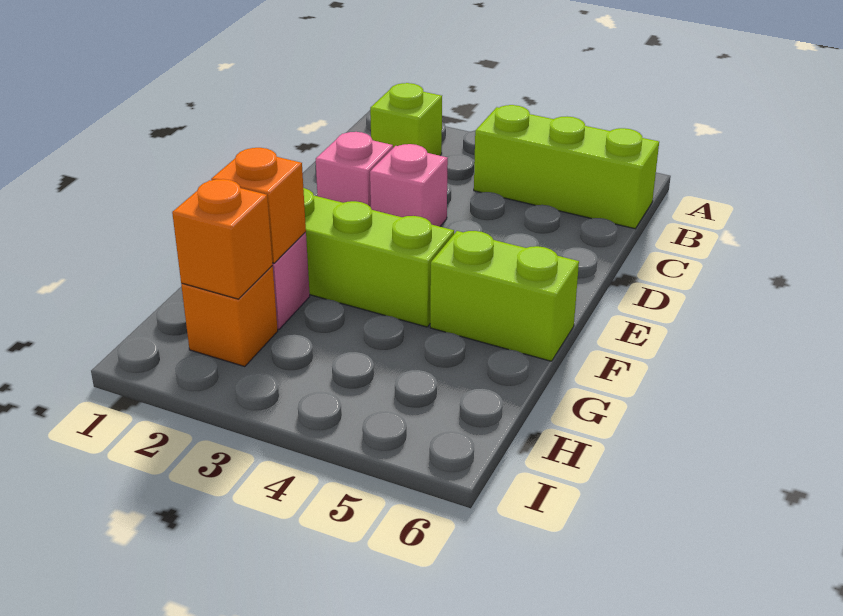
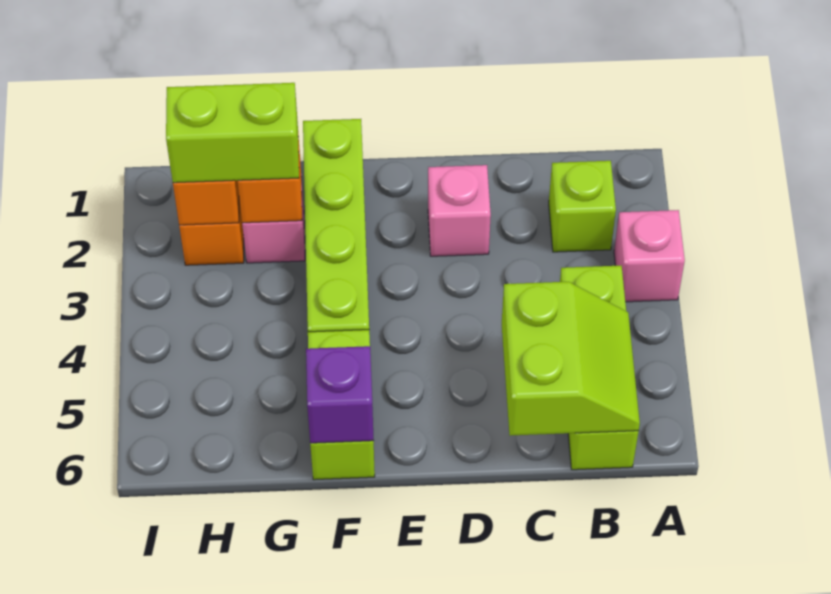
none -> lime 2x2 slope [502,282,640,436]
pink 1x1 brick [370,144,448,227] -> pink 1x1 brick moved to [614,210,685,302]
none -> purple 1x1 brick [306,346,374,443]
none -> lime 1x2 brick [166,83,299,183]

